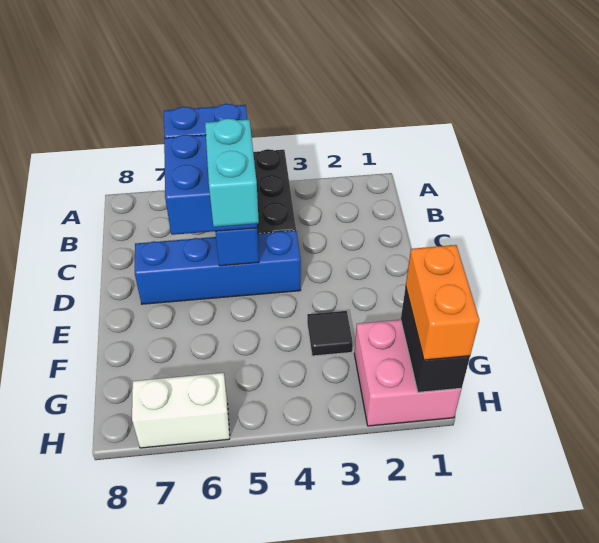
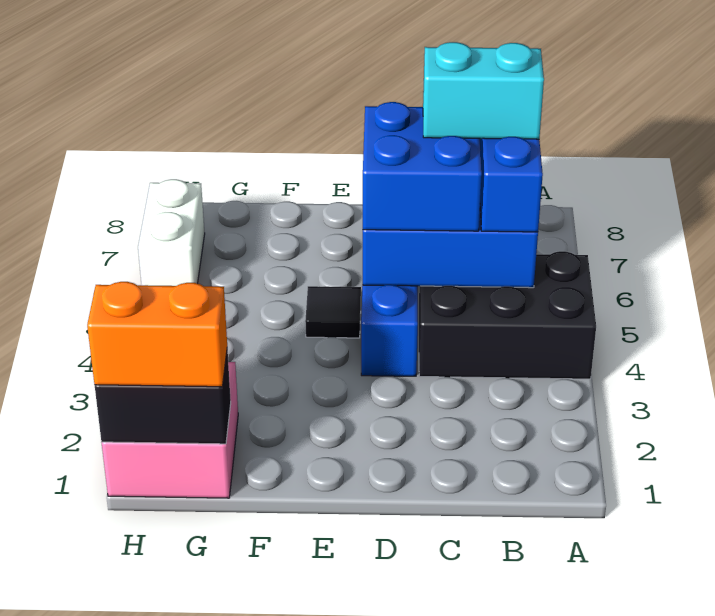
cyan 1x2 brick [205,118,259,227] -> cyan 1x2 brick moved to [423,42,544,139]
black 1x1 tile [307,311,353,356] -> black 1x1 tile moved to [305,286,361,338]

